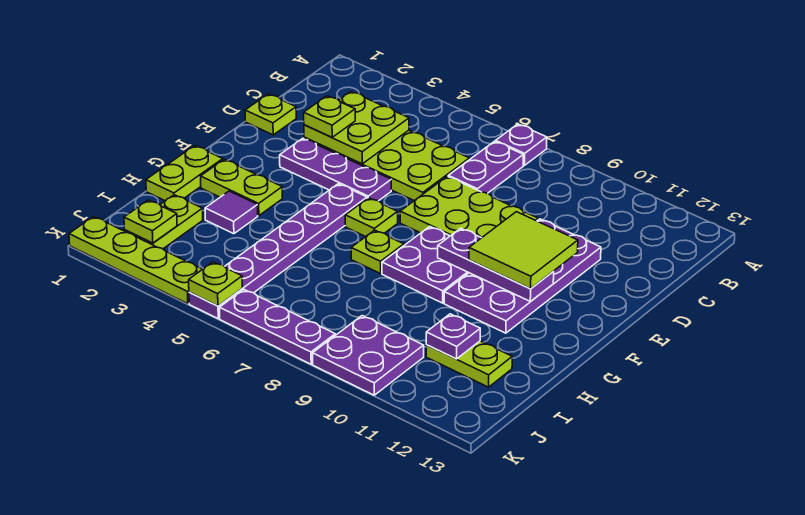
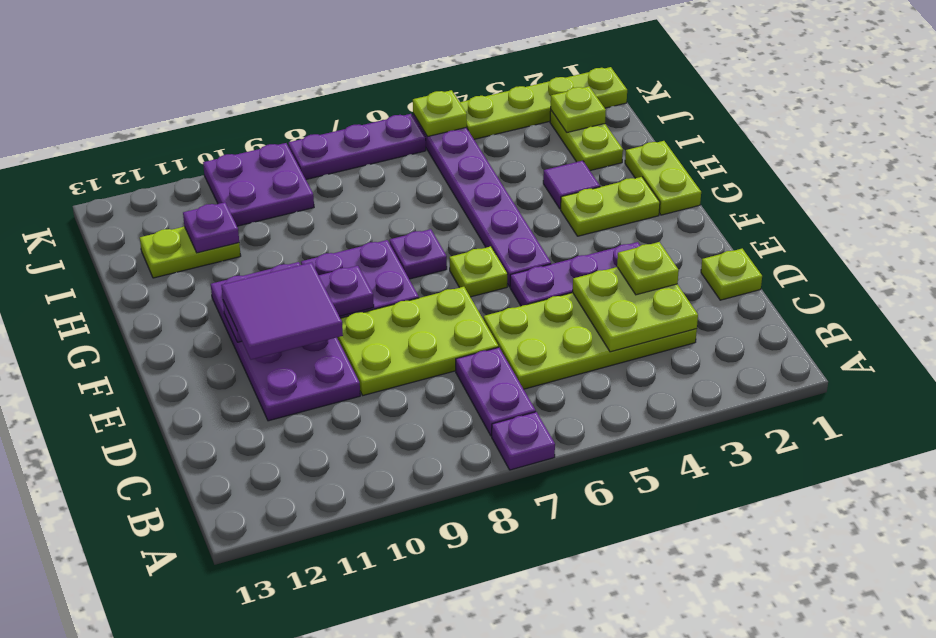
lime 2x2 tile [469,212,578,289] -> purple 2x2 tile [221,262,343,360]
lime 1x1 plate [351,230,404,274] -> purple 1x1 plate [390,229,447,279]

